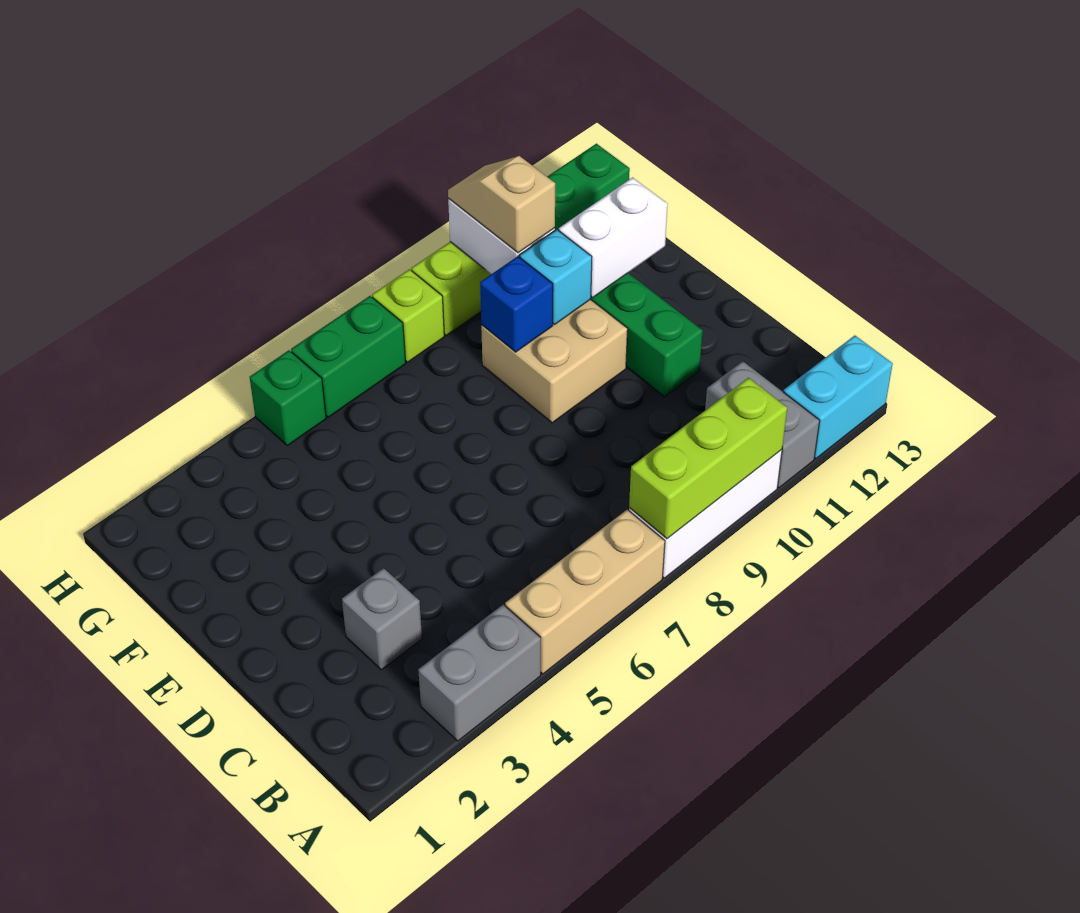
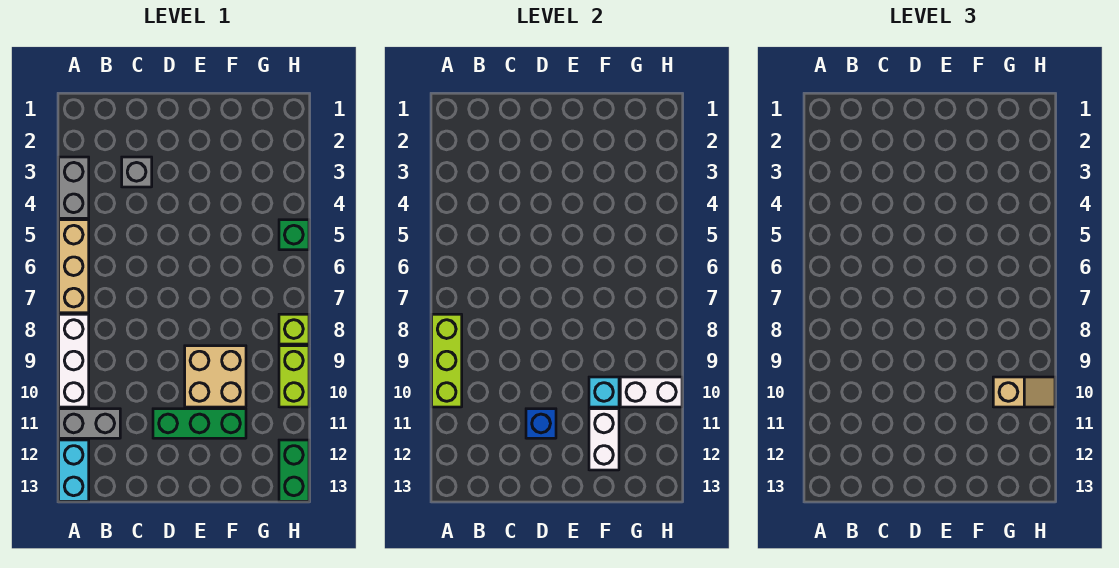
blue 1x1 brick [480,256,553,352] -> blue 1x1 brick moved to [526,409,556,438]
green 1x2 brick [291,296,406,417] -> none

